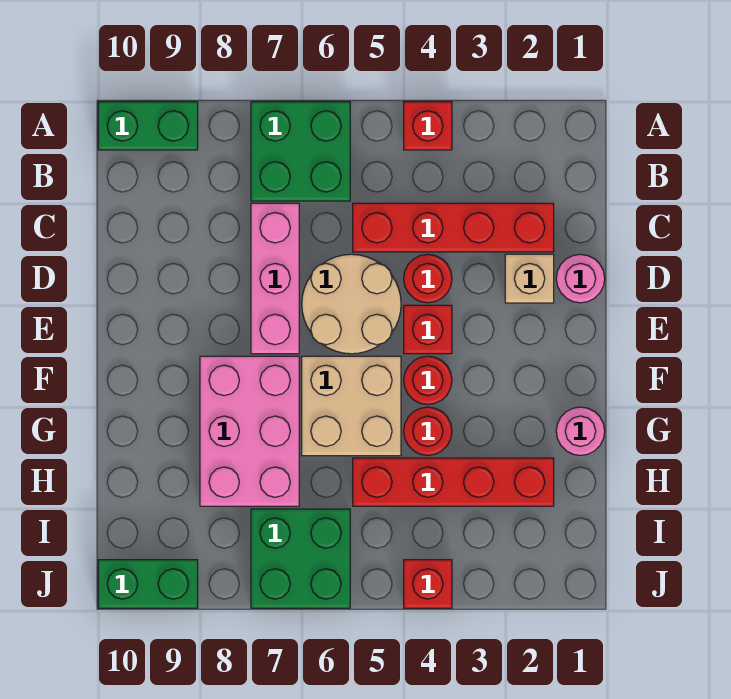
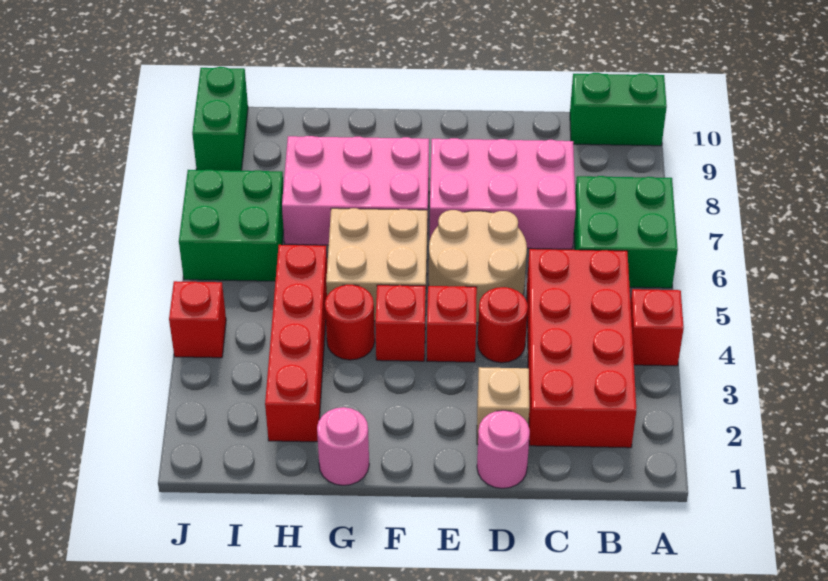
green 1x2 brick [98,102,198,150] -> green 1x2 brick turned to [570,73,667,146]
red 1x4 brick [353,203,554,252] -> red 2x4 brick [527,249,636,448]
pink 1x3 brick [251,203,299,354] -> pink 2x3 brick [430,138,576,249]
red 1x1 round brick [404,356,452,405] -> red 1x1 brick [375,285,426,361]

